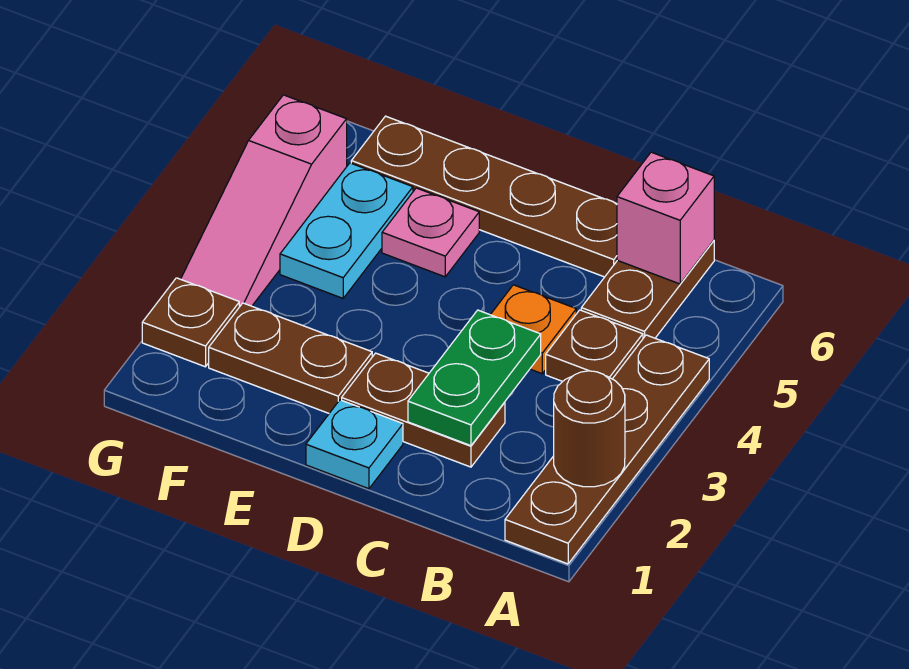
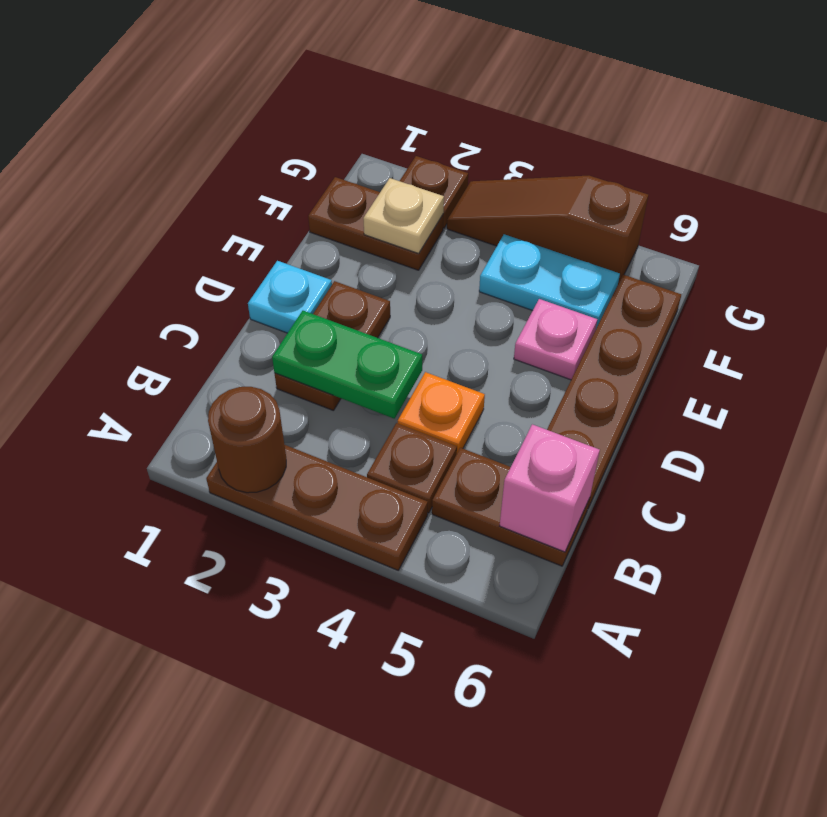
brown 1x4 plate [505,335,709,564] -> brown 1x3 plate [206,445,428,570]
brown 1x2 plate [209,303,372,413] -> brown 1x2 plate turned to [308,177,444,270]
none -> tan 1x1 plate [363,178,444,254]
pink 1x3 slope [181,95,347,307] -> brown 1x3 slope [447,176,648,284]

